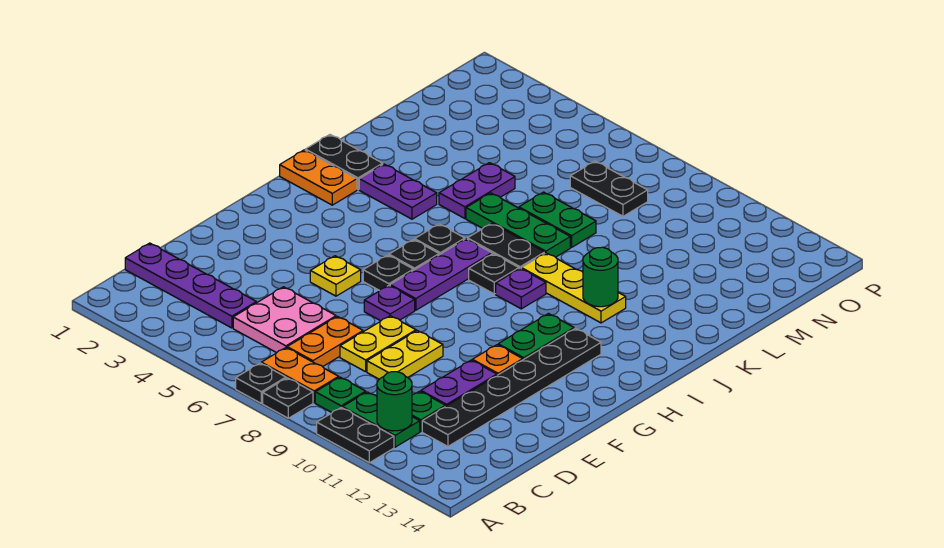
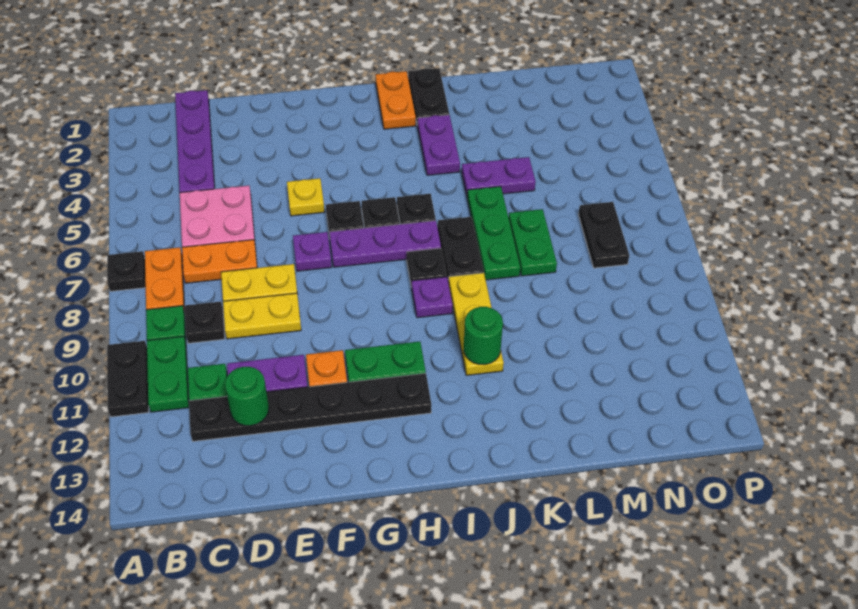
black 1x1 plate [263,378,313,418] -> black 1x1 plate moved to [185,302,225,343]
green 1x1 round brick [377,372,412,431] -> green 1x1 round brick moved to [225,367,269,426]

